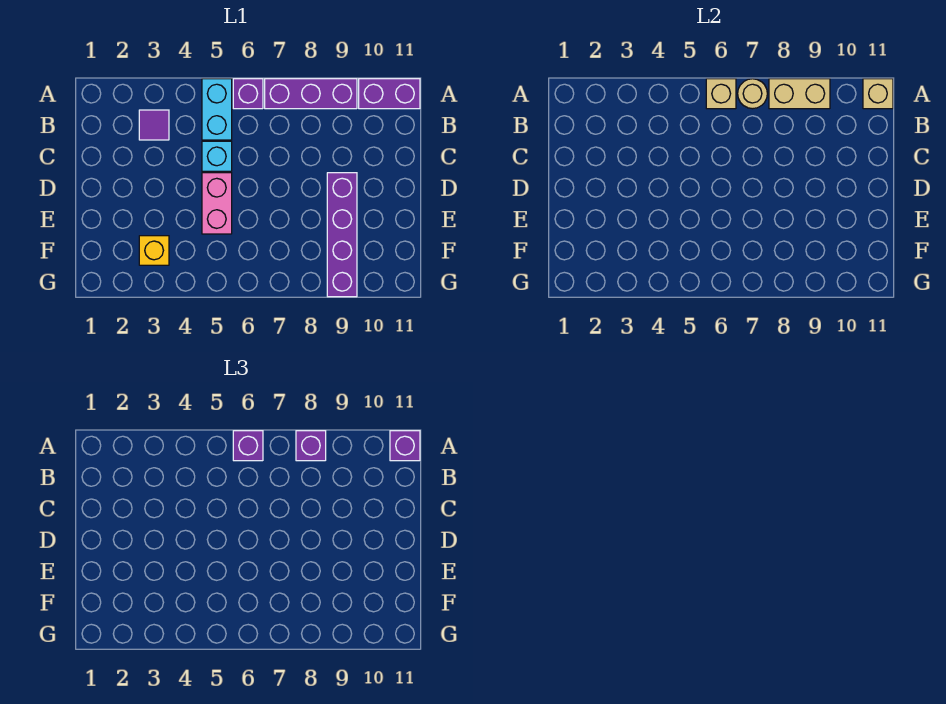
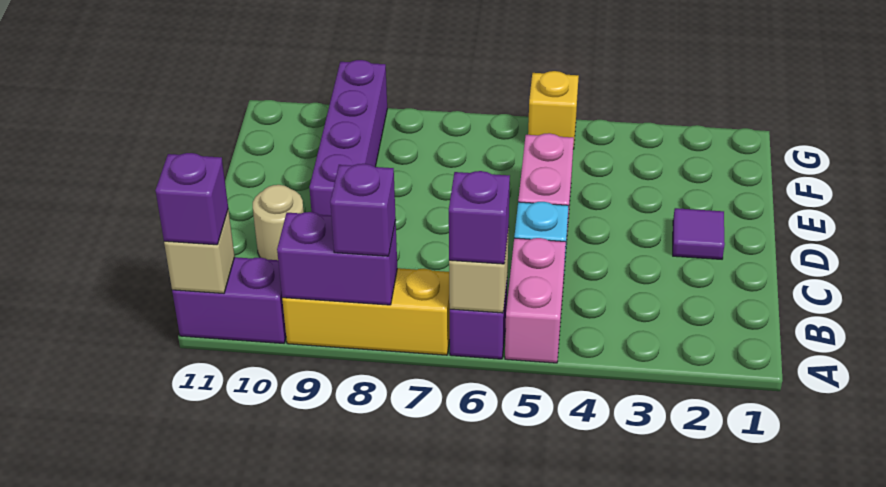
cyan 1x2 brick [202,79,232,140] -> pink 1x2 brick [505,238,566,363]
purple 1x3 brick [265,79,357,109] -> yellow 1x3 brick [282,268,450,355]
tan 1x1 round brick [738,79,767,109] -> tan 1x1 round brick moved to [253,185,304,260]
tan 1x2 brick [769,79,830,109] -> purple 1x2 brick [277,212,397,305]
purple 1x1 tile [139,110,169,140] -> purple 1x1 tile moved to [673,208,725,259]
yellow 1x1 brick [139,236,169,265] -> yellow 1x1 brick moved to [528,71,579,149]

